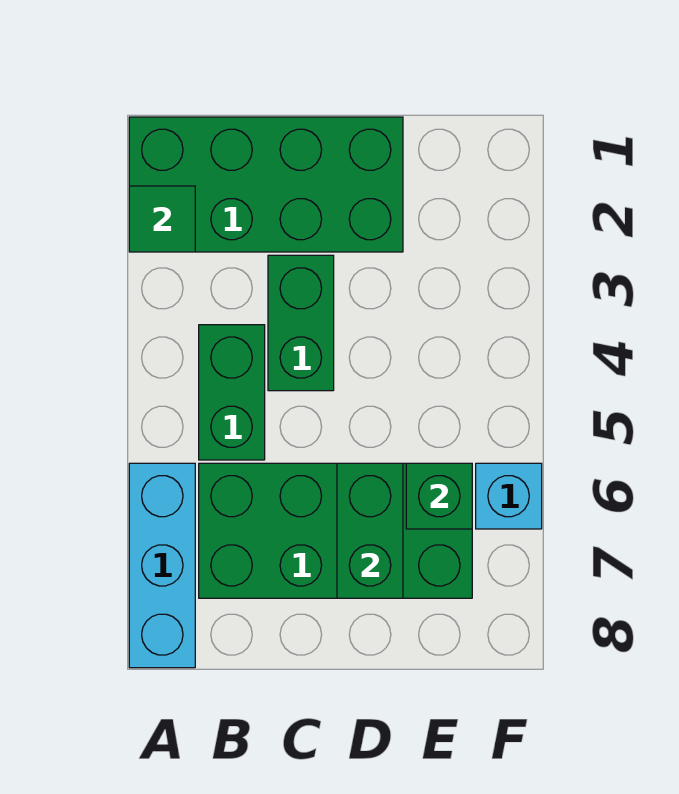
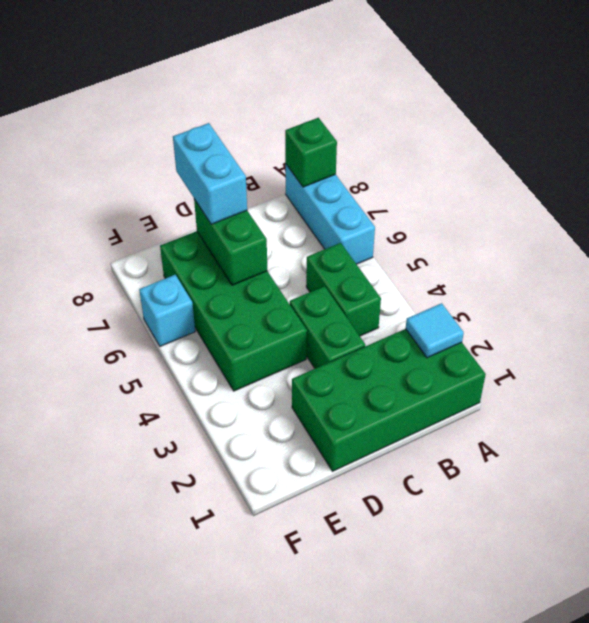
green 1x1 tile [129,186,195,252] -> cyan 1x1 tile [406,303,464,358]
green 2x4 brick [199,463,472,598] -> green 2x4 brick turned to [160,231,307,391]
none -> cyan 1x2 brick [173,123,247,224]
green 1x1 brick [406,463,472,529] -> green 1x1 brick moved to [285,118,337,187]

